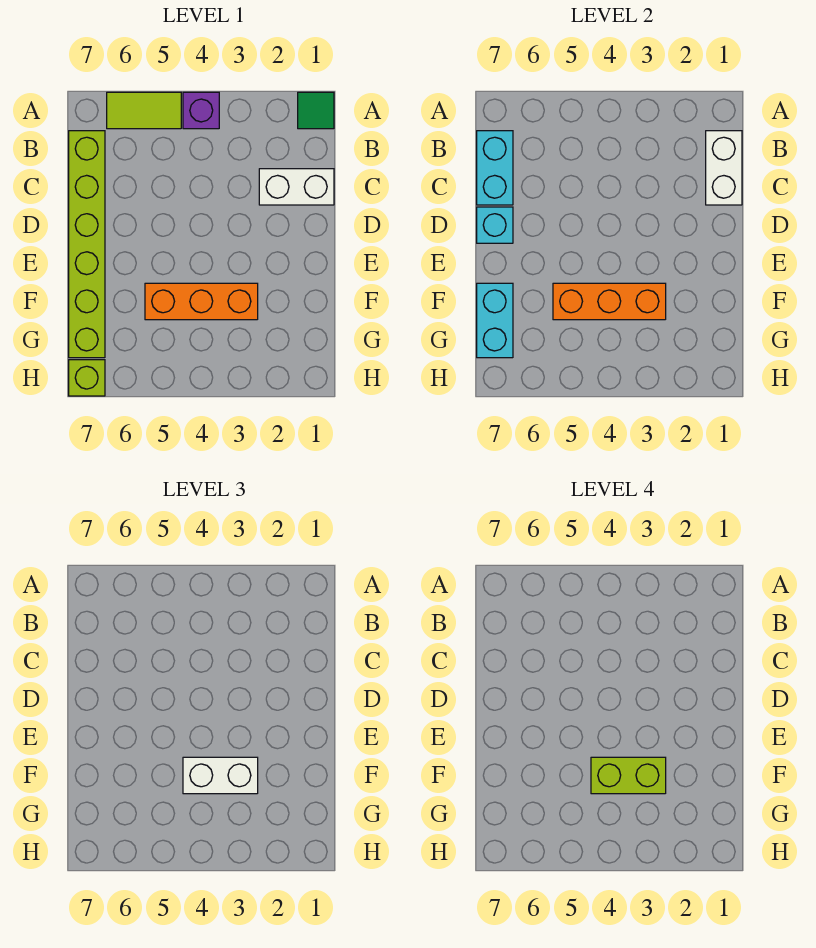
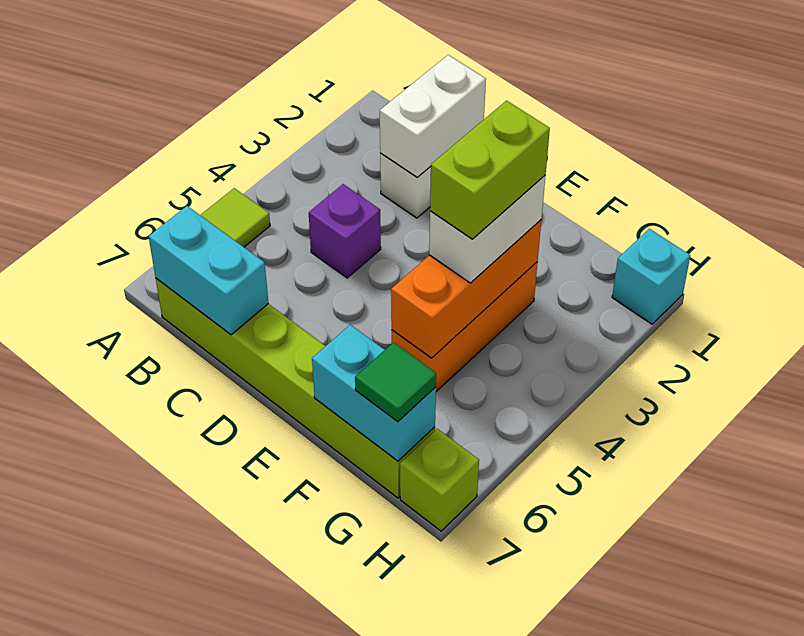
green 1x1 tile [298,92,334,129] -> green 1x1 tile moved to [355,342,436,422]
purple 1x1 brick [183,92,219,129] -> purple 1x1 brick moved to [309,184,381,278]
white 1x2 brick [706,131,742,205] -> white 1x2 brick turned to [380,55,486,177]
cyan 1x1 brick [477,207,513,243] -> cyan 1x1 brick moved to [612,229,690,324]

